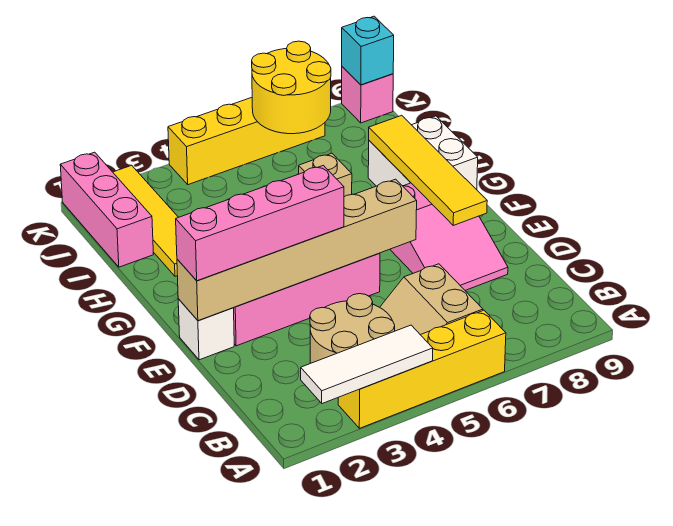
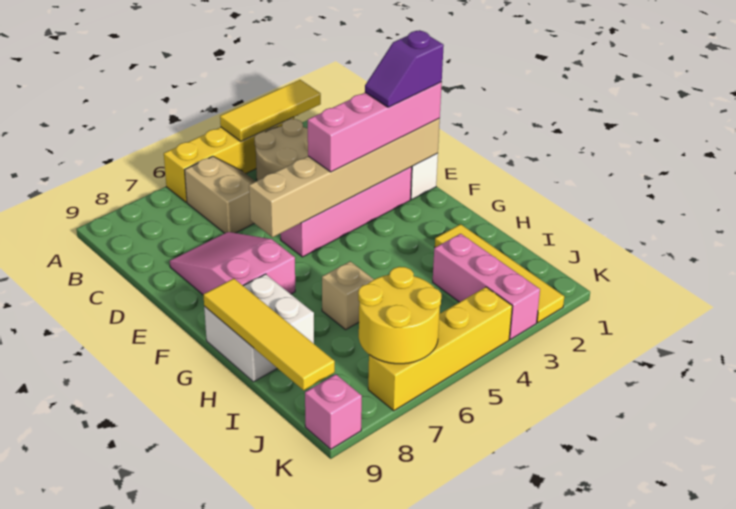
white 1x3 tile [301,325,433,404] -> yellow 1x3 tile [220,80,321,141]
none -> purple 1x2 slope [365,30,444,107]
yellow 1x4 tile [369,115,487,225] -> yellow 1x4 tile moved to [203,278,335,390]
pink 1x3 brick [60,152,153,267] -> pink 1x3 brick moved to [433,234,540,339]
cyan 1x1 brick [342,16,394,85] -> none

